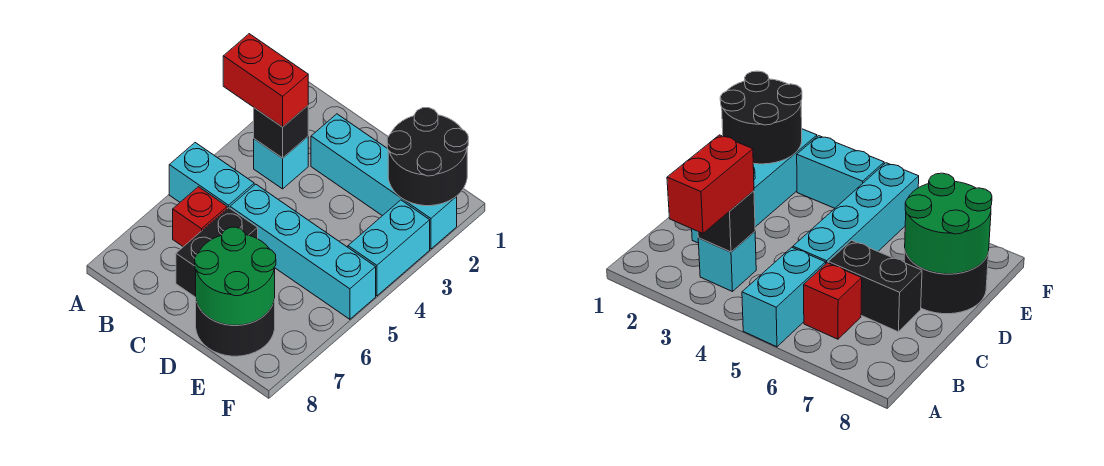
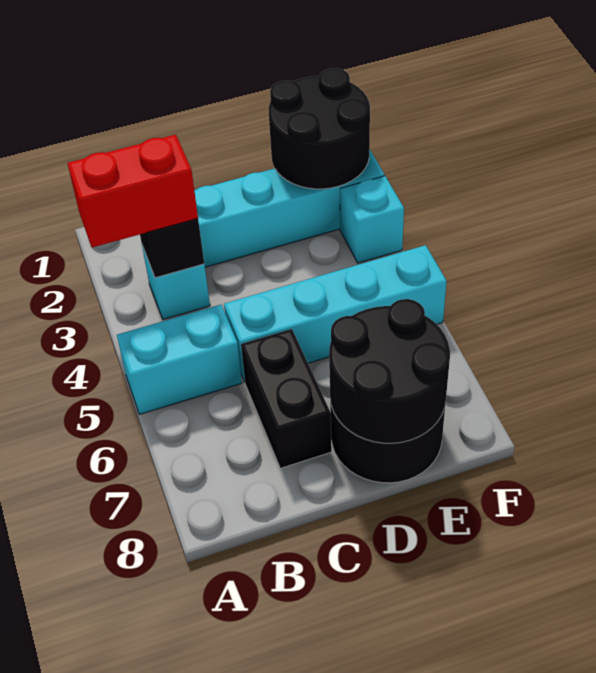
red 1x1 brick [173,187,227,247] -> none
green 2x2 round brick [195,227,276,325] -> black 2x2 round brick [329,299,450,443]
cyan 1x2 brick [348,200,430,296] -> cyan 1x1 brick [340,176,404,263]

